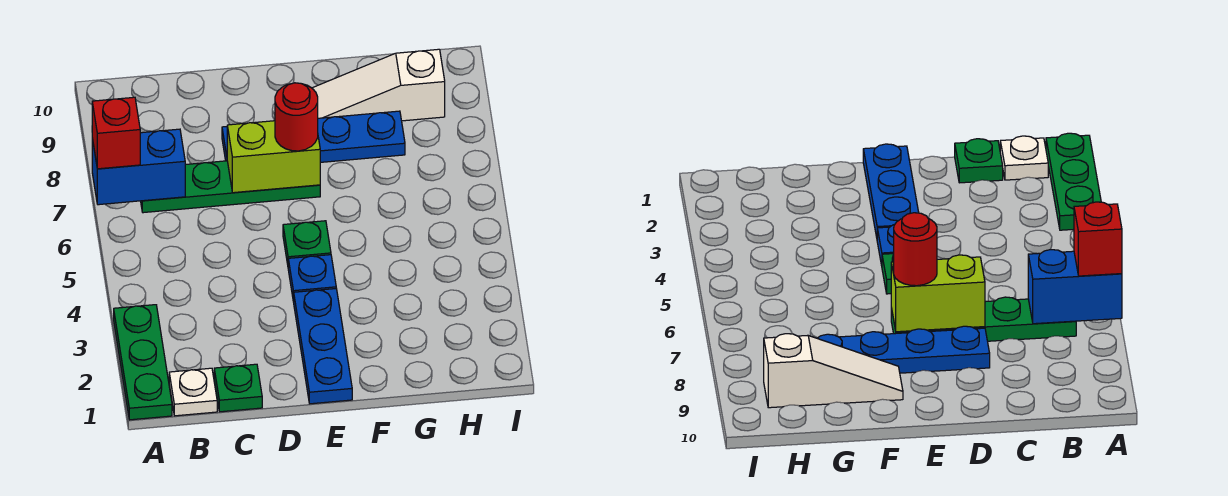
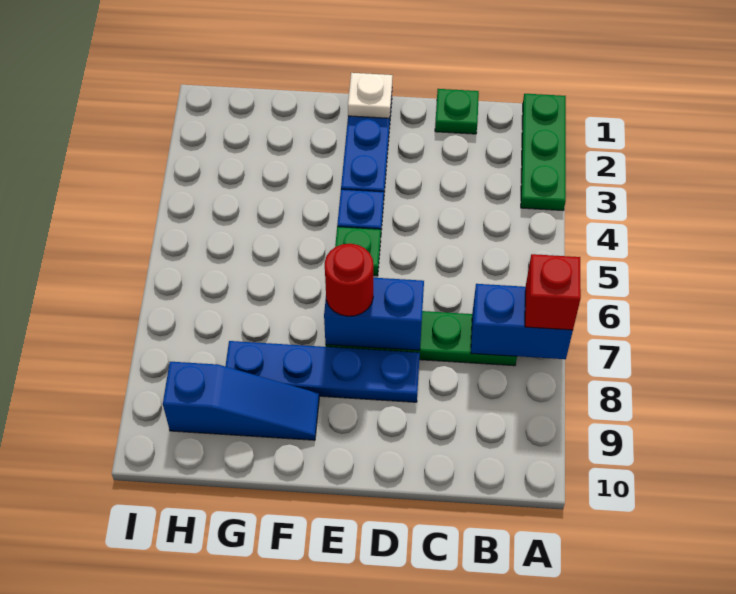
white 1x1 plate [169,368,217,416] -> white 1x1 plate moved to [348,73,393,118]
lime 1x2 brick [227,121,320,193] -> blue 1x2 brick [324,278,424,350]
white 1x3 slope [312,49,445,121] -> blue 1x3 slope [163,362,319,440]

